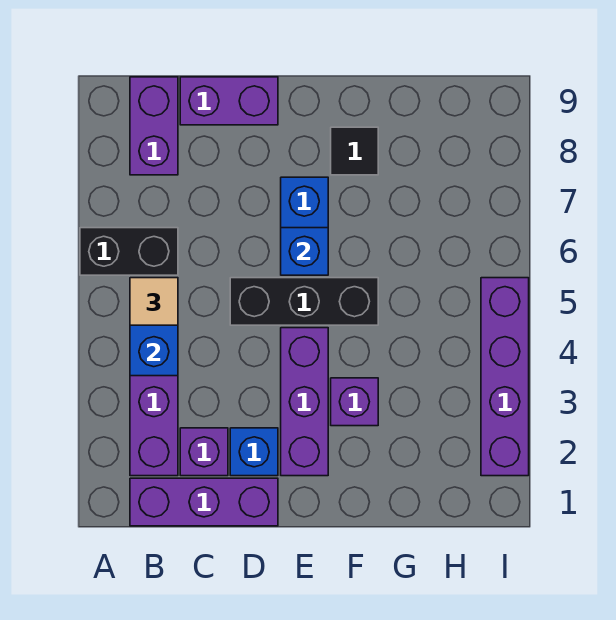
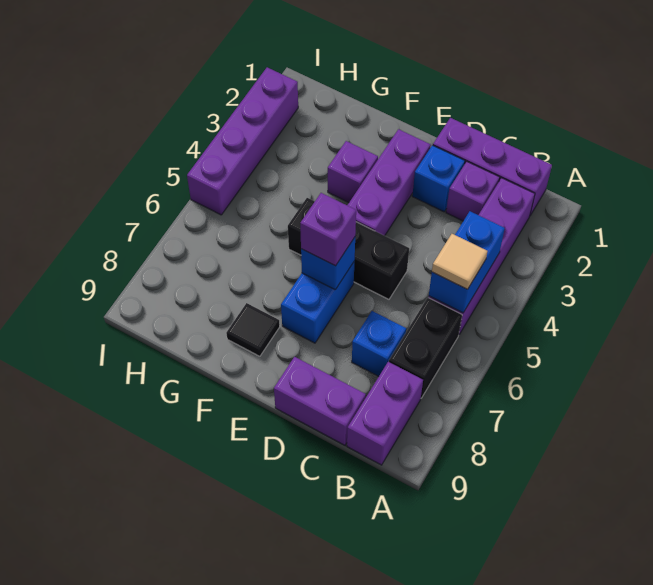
black 1x2 brick [80,228,178,275] -> black 1x2 brick turned to [389,298,462,398]
none -> blue 1x1 brick [352,311,406,376]
none -> purple 1x1 brick [300,193,356,266]

